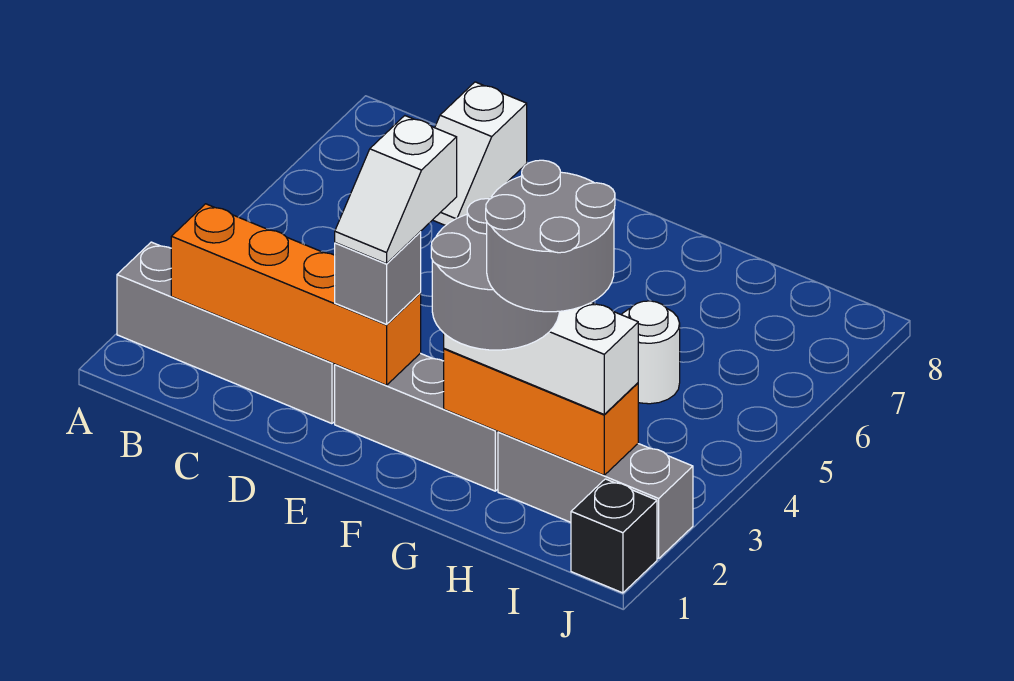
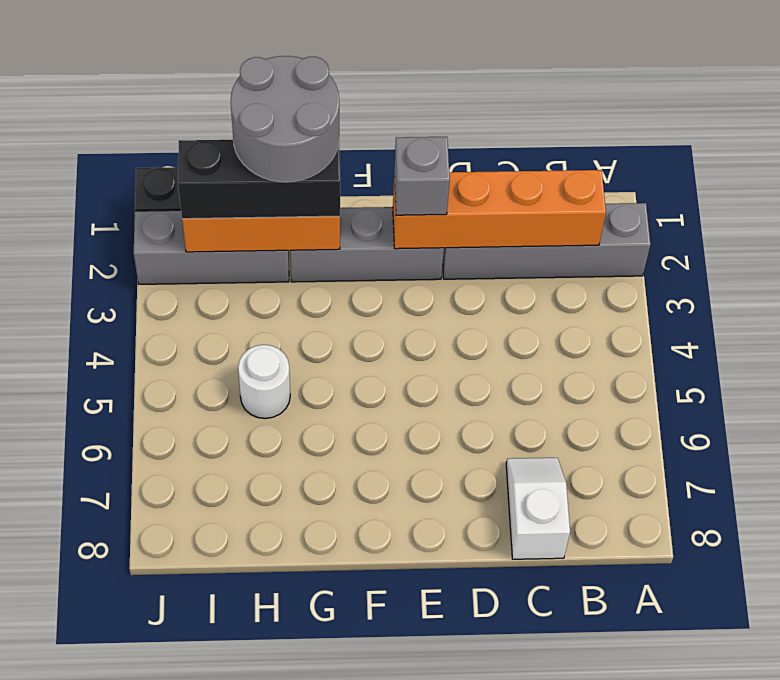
white 1x2 slope [335,116,457,264] -> none
white 1x3 brick [444,302,638,415] -> black 1x3 brick [178,140,340,219]
grey 2x2 round brick [486,160,615,312] -> none

